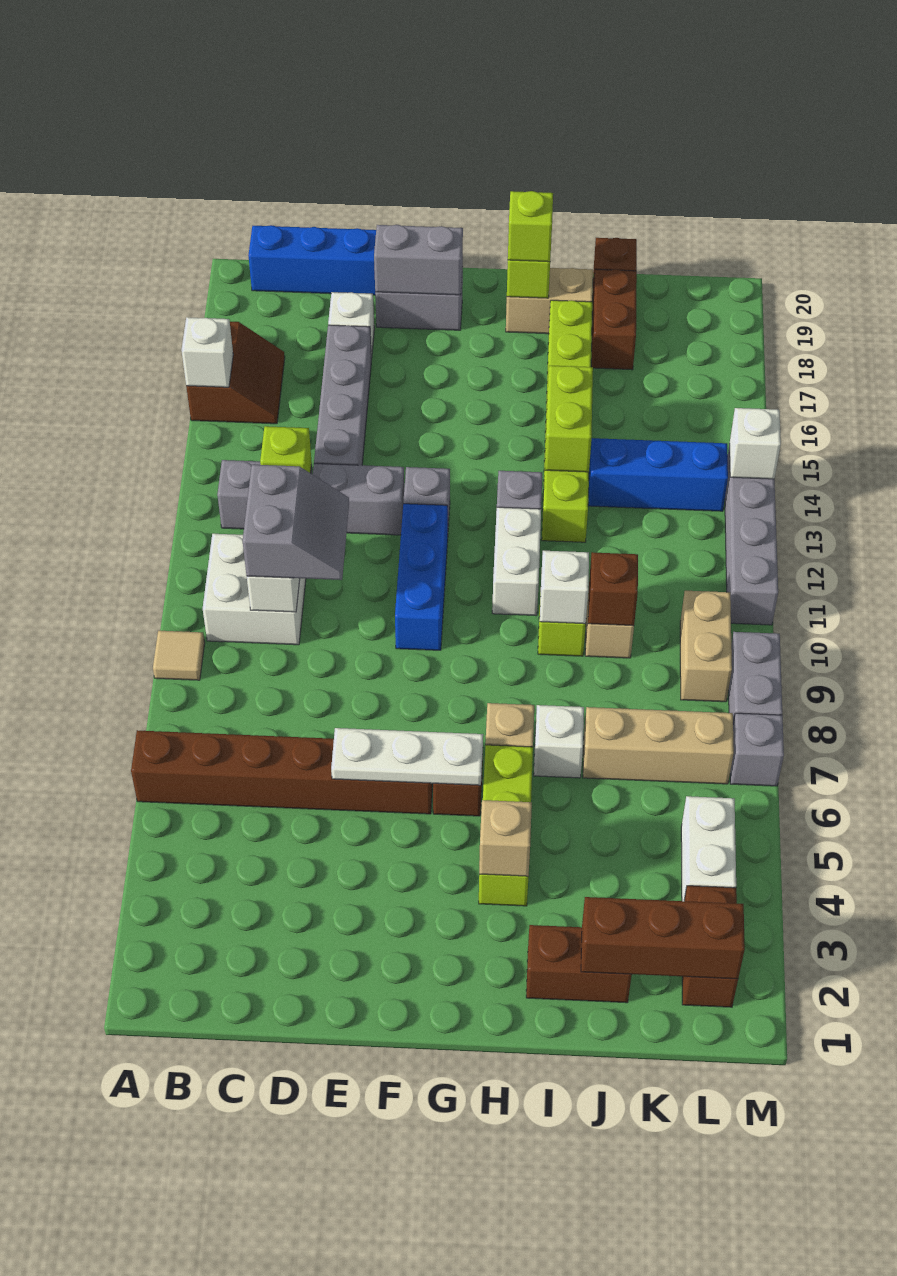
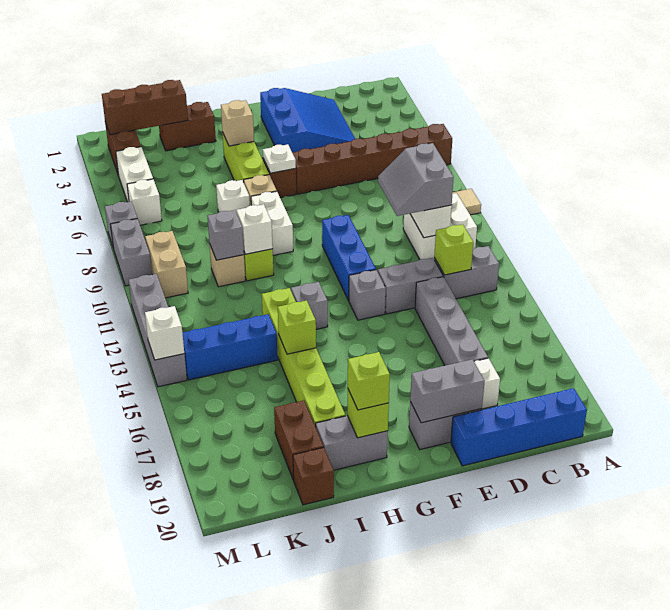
brown 2x2 slope [186,322,285,424] -> none
white 1x1 brick [181,317,233,387] -> white 1x1 brick moved to [127,179,162,225]
none -> blue 3x3 slope [260,88,355,152]
white 1x3 plate [331,728,483,785] -> white 1x1 plate [263,144,296,173]
white 1x2 brick [492,507,541,616] -> white 1x2 brick moved to [251,191,293,255]
tan 1x2 brick [506,268,593,334] -> grey 1x2 brick [316,416,388,470]
lime 1x2 brick [545,365,593,472] -> lime 1x1 brick [278,301,316,354]
tan 1x3 brick [583,707,734,784] -> none
brown 1x1 brick [588,552,638,626] -> grey 1x1 brick [208,210,244,260]

